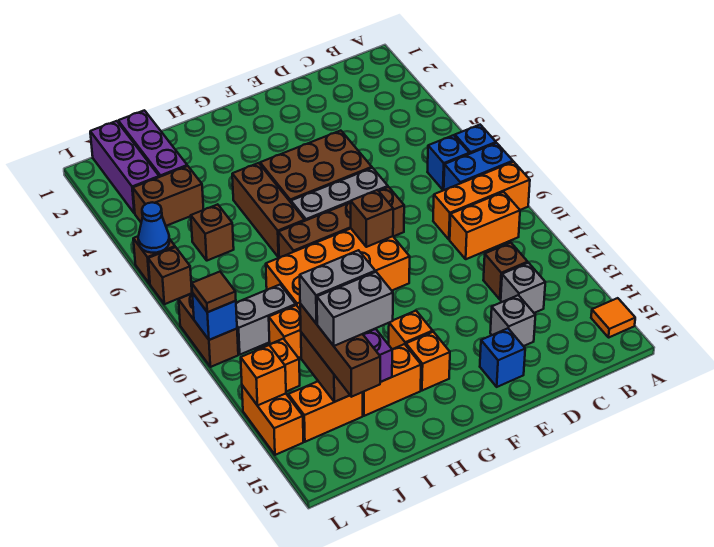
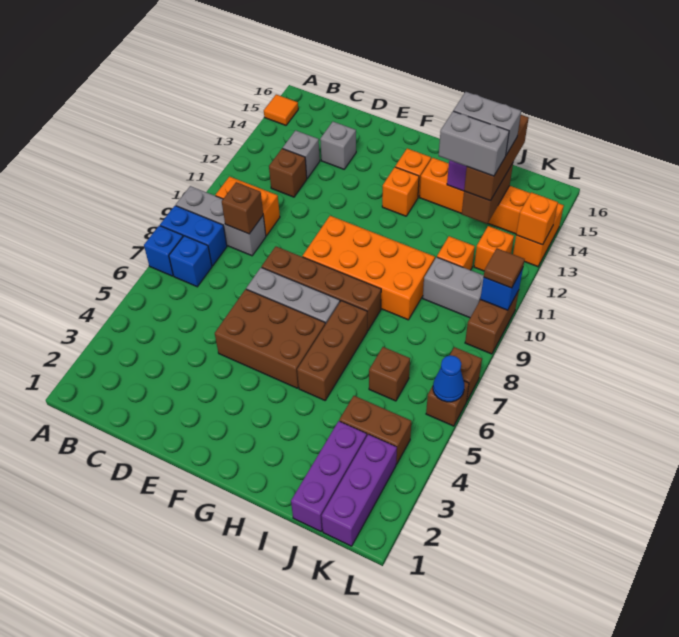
orange 1x3 brick [433,162,530,240] -> grey 1x3 brick [176,186,266,256]
blue 1x1 brick [480,328,525,387] -> none
brown 1x1 brick [351,190,393,247] -> brown 1x1 brick moved to [222,182,263,234]

